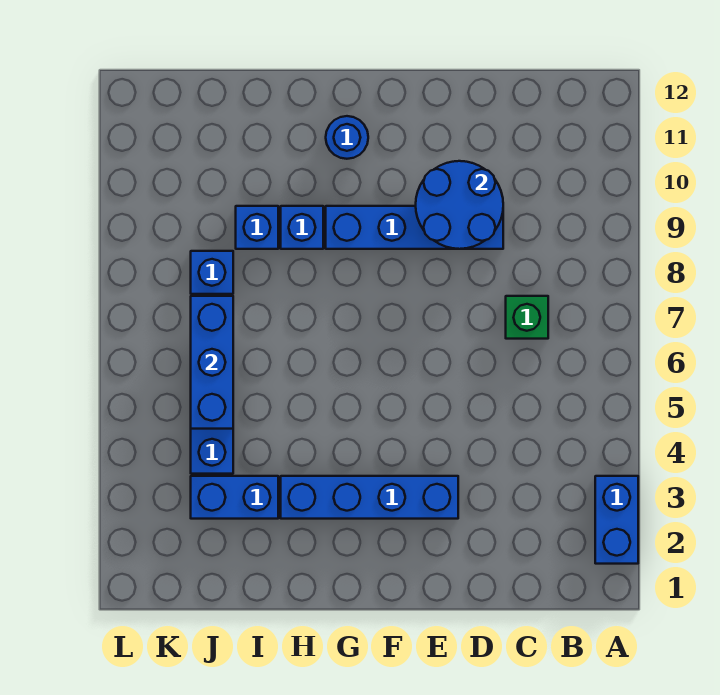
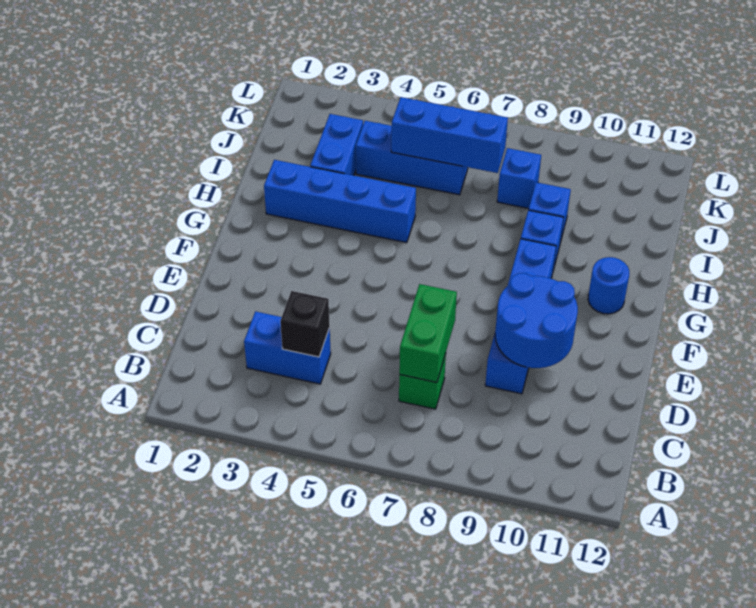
blue 1x2 brick [595,476,638,564] -> blue 1x2 brick moved to [244,311,331,384]
none -> black 1x1 brick [280,291,330,357]
none -> green 1x2 brick [399,284,457,382]
blue 1x4 brick [281,476,458,519] -> blue 1x4 brick turned to [264,160,416,243]

